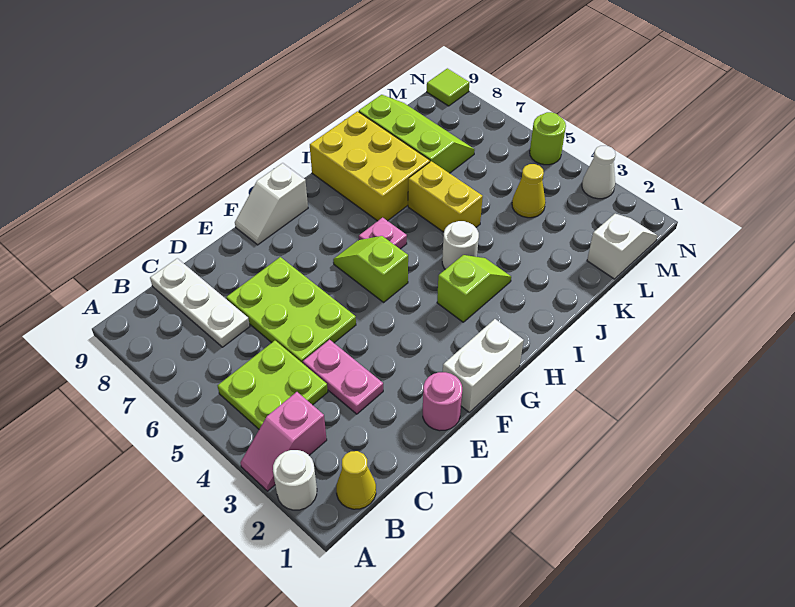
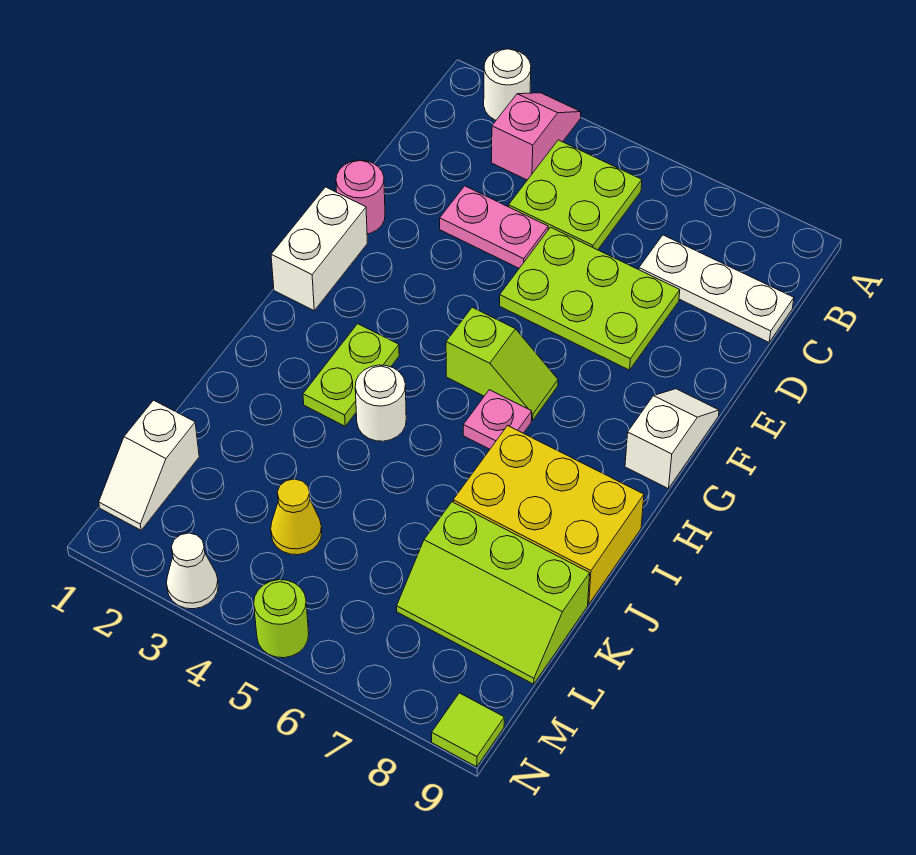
yellow 1x1 cone [336,451,376,509] -> none
lime 1x2 slope [437,255,511,322] -> lime 1x2 plate [303,324,399,426]
yellow 1x2 brick [408,161,483,232] -> none

